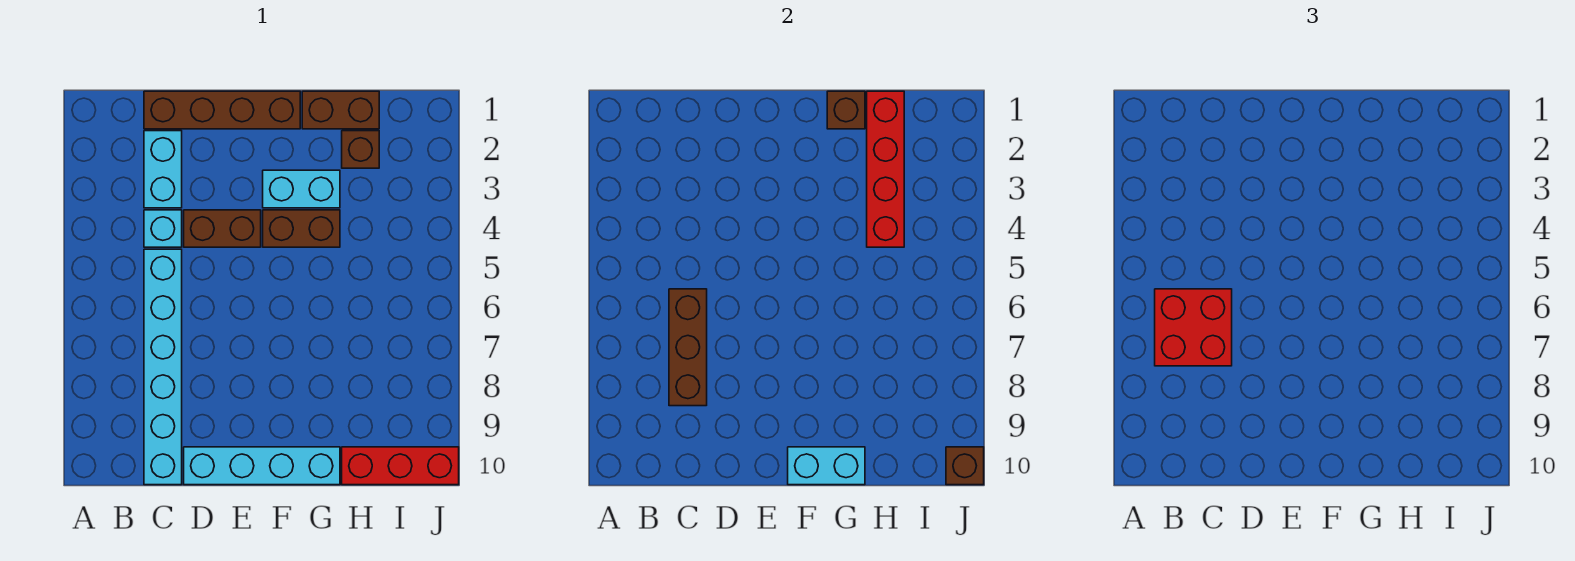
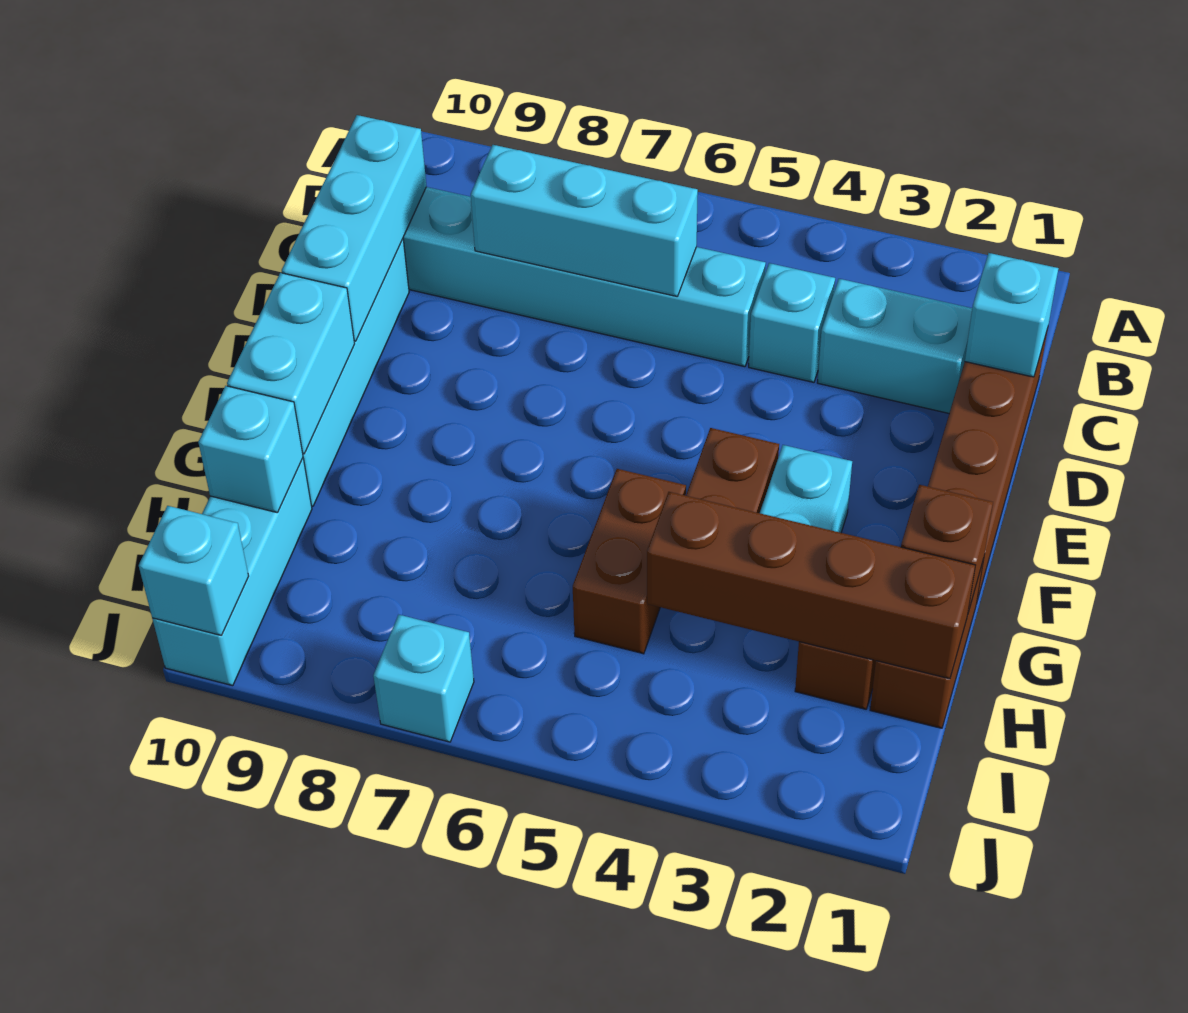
red 2x2 brick [1155,289,1232,366] -> none
none -> cyan 1x1 brick [965,253,1058,377]
brown 1x3 brick [669,289,707,406] -> cyan 1x3 brick [471,145,698,296]
none -> cyan 1x3 brick [282,115,426,341]
brown 1x2 brick [184,210,261,247] -> brown 1x2 brick moved to [573,469,686,654]
red 1x4 brick [867,91,904,247] -> brown 1x4 brick [647,492,975,679]
red 1x3 brick [342,447,459,485] -> cyan 1x3 brick [152,459,312,686]
none -> cyan 1x1 brick [198,386,303,513]
none -> cyan 1x1 brick [373,615,474,742]
brown 1x1 brick [946,447,984,485] -> cyan 1x1 brick [139,506,249,635]

